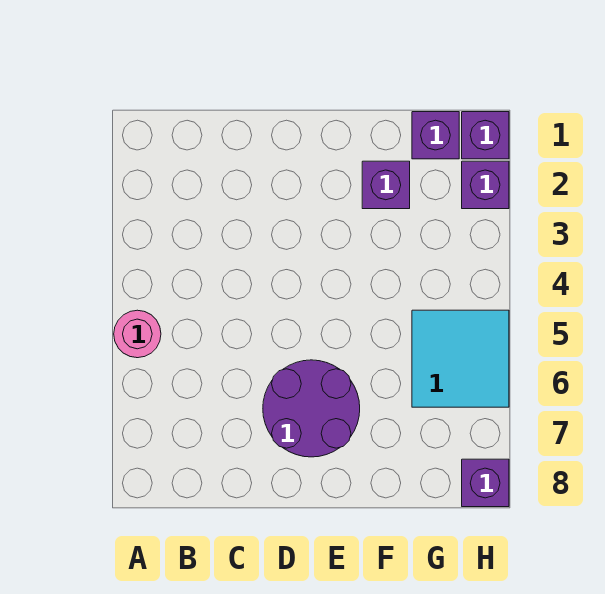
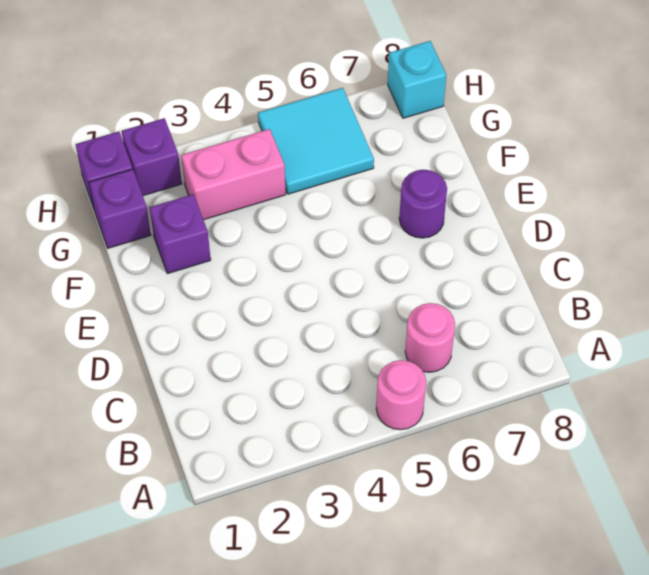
none -> pink 1x1 round brick [405,303,455,372]
purple 2x2 round brick [263,360,360,457] -> purple 1x1 round brick [399,170,447,238]
none -> pink 1x2 brick [181,129,286,220]
purple 1x1 brick [462,459,509,507] -> cyan 1x1 brick [388,41,446,118]

